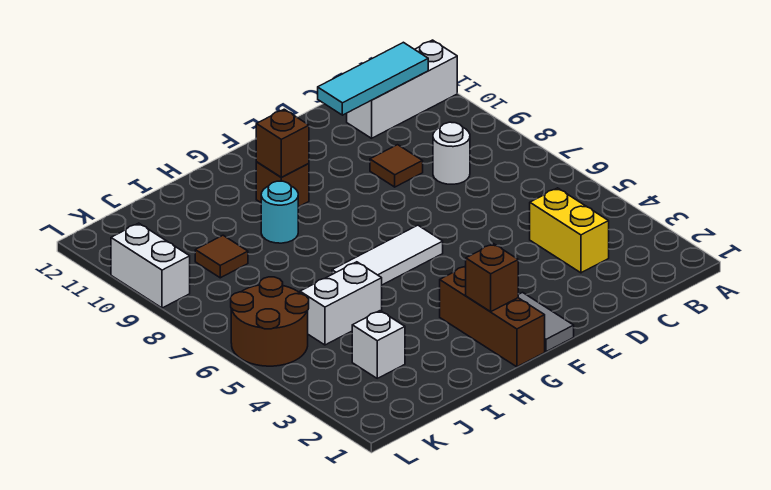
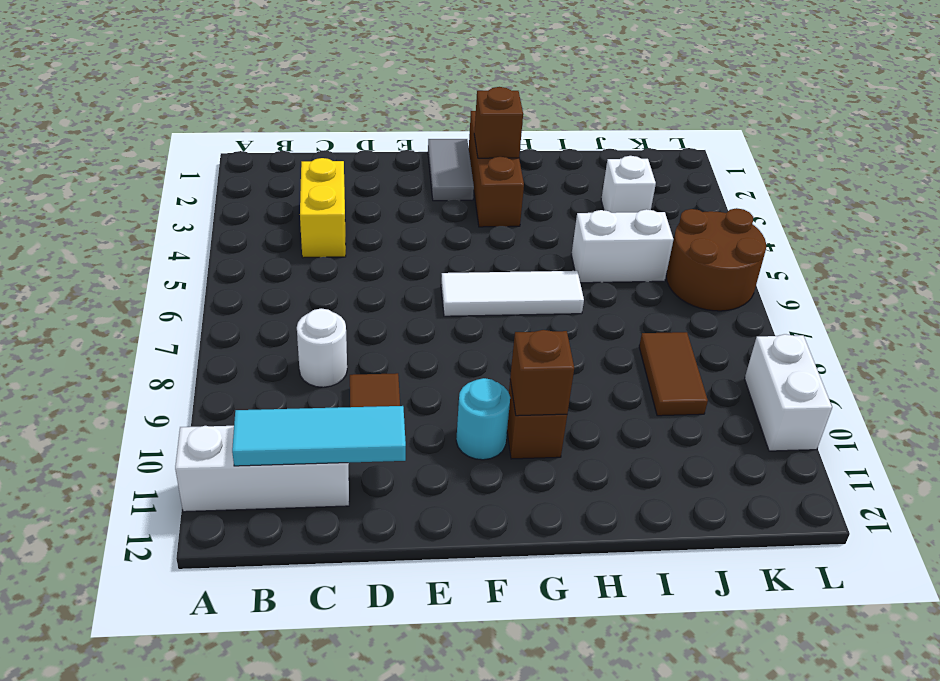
cyan 1x1 round brick [261,181,298,243] -> cyan 1x1 round brick moved to [456,378,510,460]
brown 1x1 tile [195,235,248,278] -> brown 1x2 tile [639,332,708,416]

